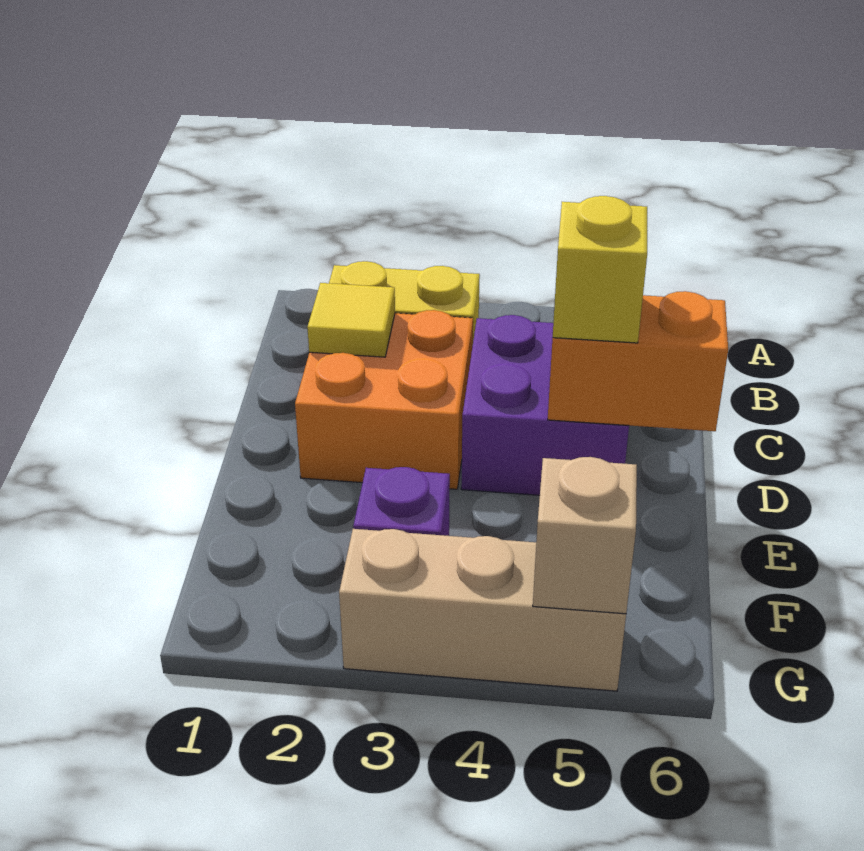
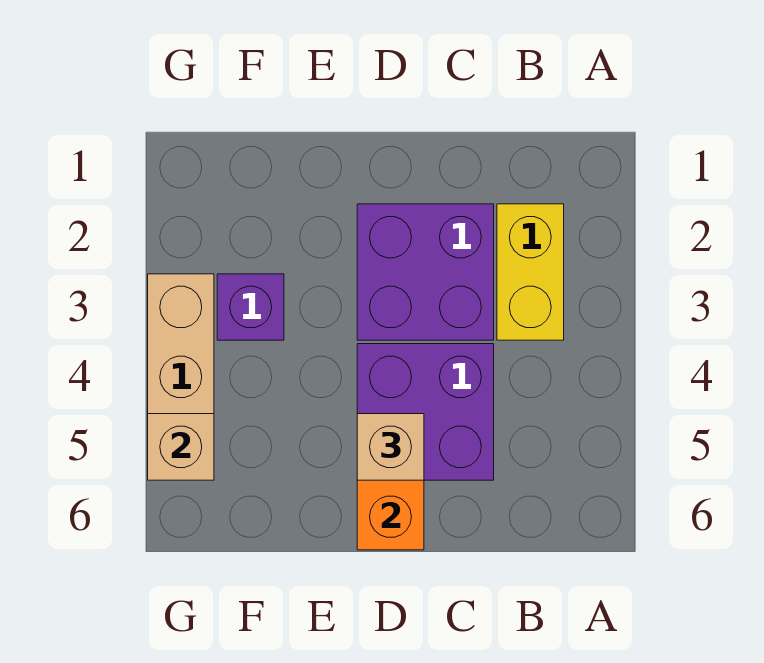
orange 2x2 brick [295,310,473,489] -> purple 2x2 brick [357,204,494,340]
yellow 1x1 tile [307,283,395,357] -> none
yellow 1x1 brick [553,196,647,343] -> tan 1x1 brick [357,414,424,480]

